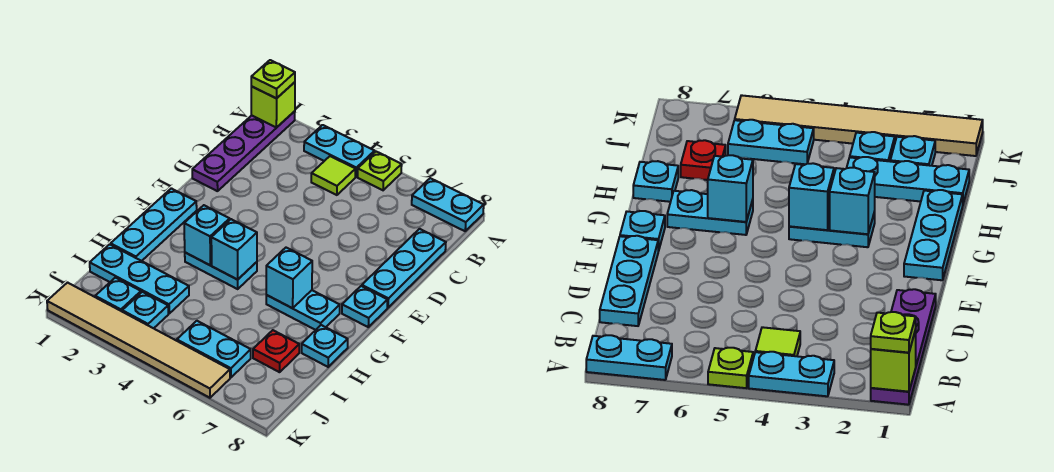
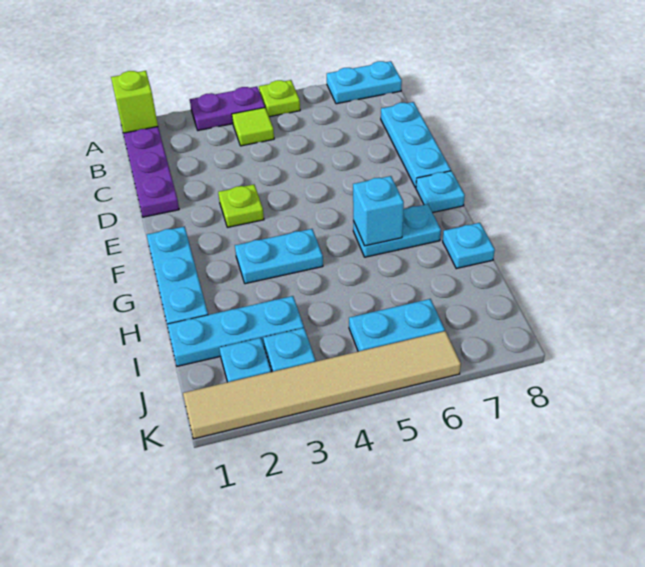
lime 1x1 plate [251,60,295,98] -> lime 1x1 plate moved to [218,184,264,227]
cyan 1x2 plate [304,125,375,177] -> purple 1x2 plate [190,87,265,130]
cyan 1x1 brick [184,205,230,265] -> none
cyan 1x1 brick [211,219,257,280] -> none
red 1x1 plate [253,330,299,372] -> none

